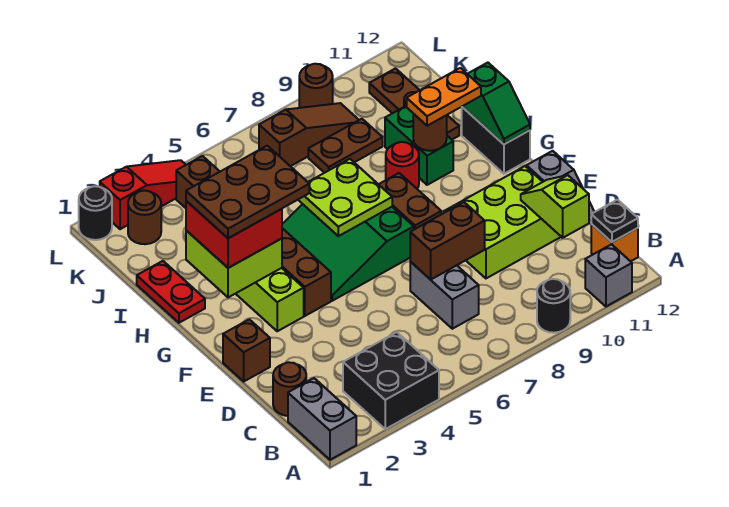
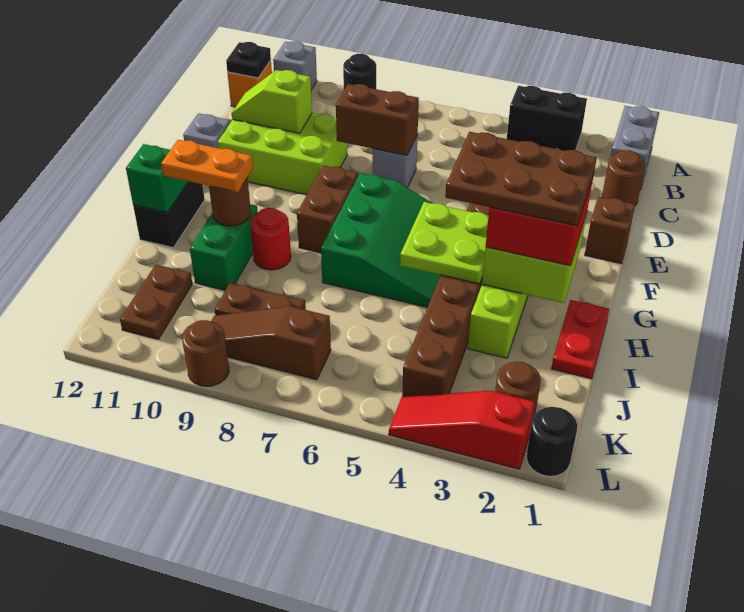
black 2x2 brick [343,332,439,429] -> black 1x2 brick [507,86,587,151]
grey 1x2 brick [410,262,479,329] -> grey 1x1 brick [373,136,417,188]
lime 1x2 slope [521,175,589,238] -> lime 1x2 slope turned to [232,70,312,133]
lime 2x2 plate [298,159,392,236] -> lime 2x2 plate moved to [400,202,488,284]
brown 1x3 plate [369,69,459,140] -> brown 1x2 plate [120,265,192,339]

